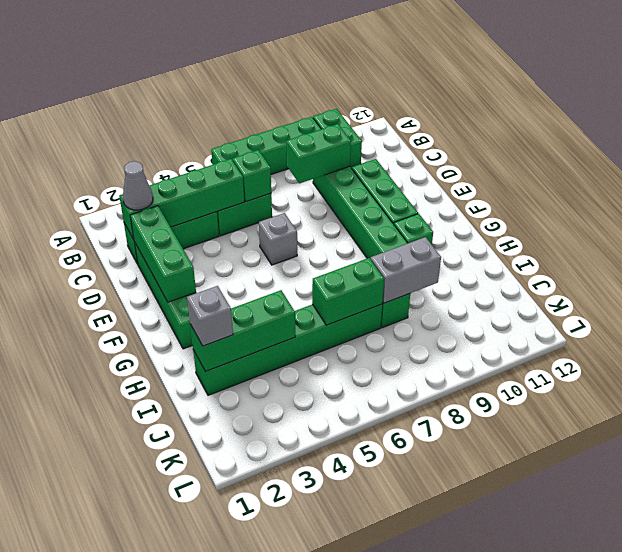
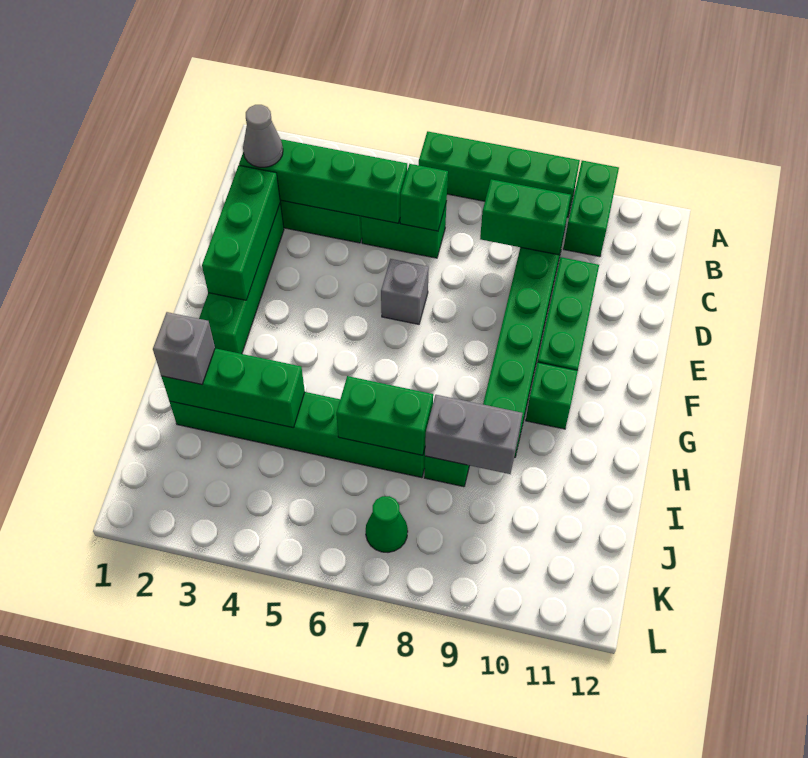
none -> green 1x1 cone [366,496,408,552]

